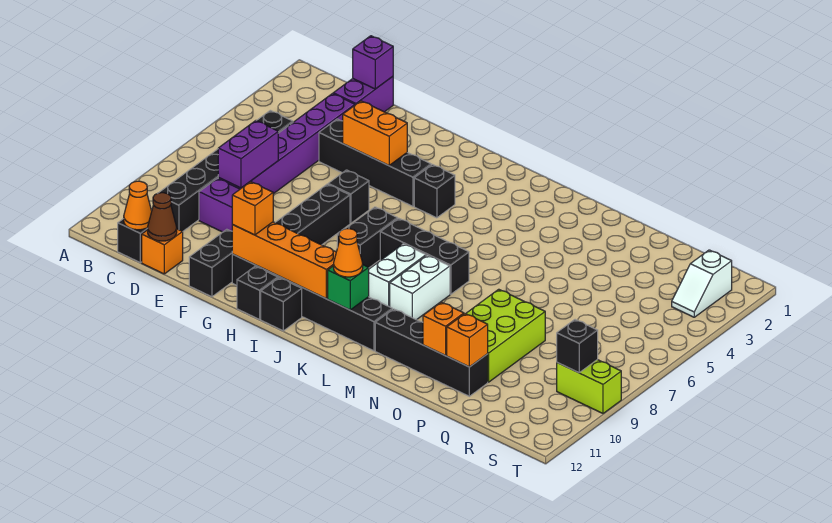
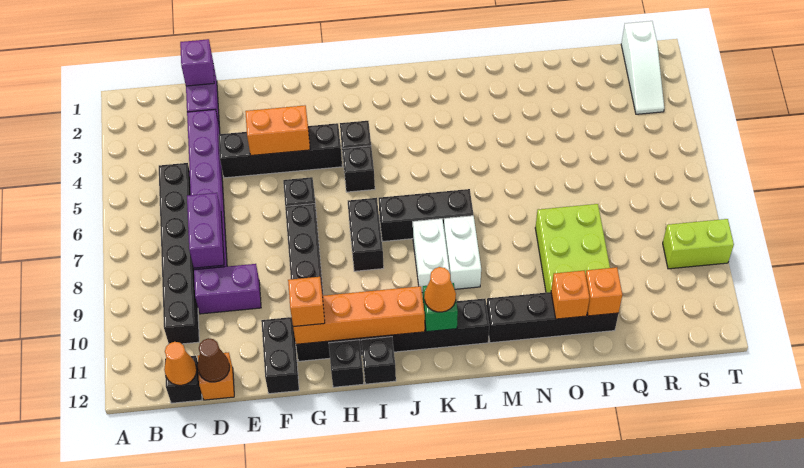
white 1x2 slope [672,250,732,317] -> white 1x3 slope [621,21,664,114]
black 1x1 brick [557,320,598,373] -> black 1x1 brick moved to [342,146,375,192]

